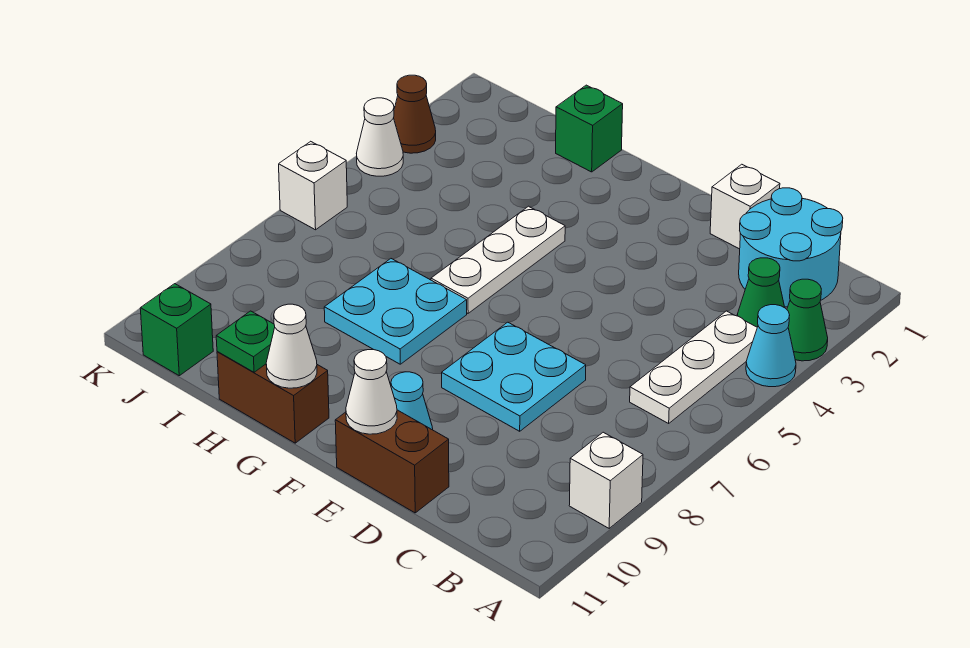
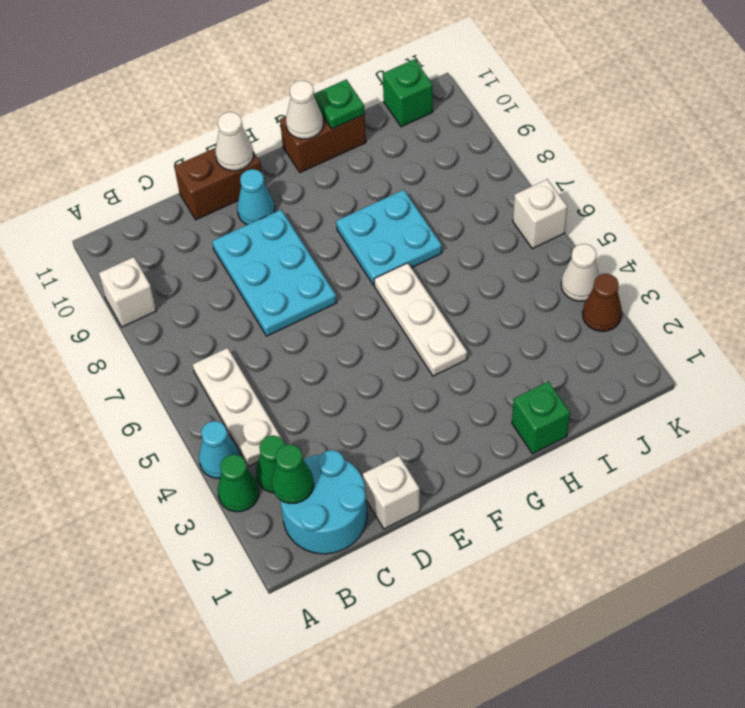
none -> green 1x1 cone [272,444,314,503]
cyan 2x2 plate [442,322,586,431] -> cyan 2x3 plate [212,210,337,336]

